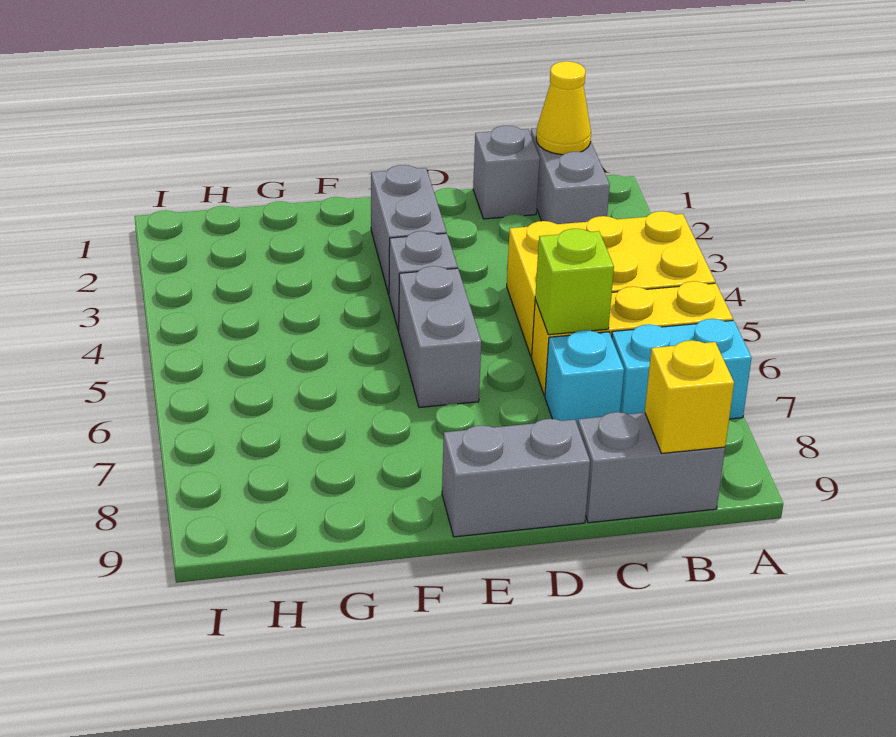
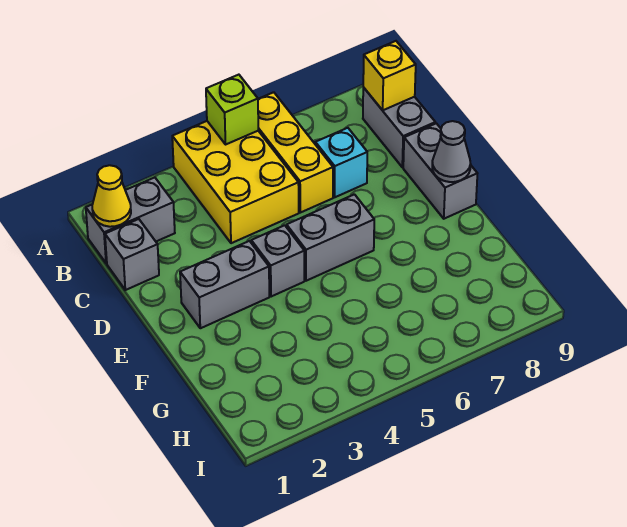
cyan 1x2 brick [612,319,752,419] -> none
lime 1x1 brick [535,229,614,335] -> lime 1x1 brick moved to [206,75,258,144]
none -> grey 1x1 cone [432,121,470,182]

